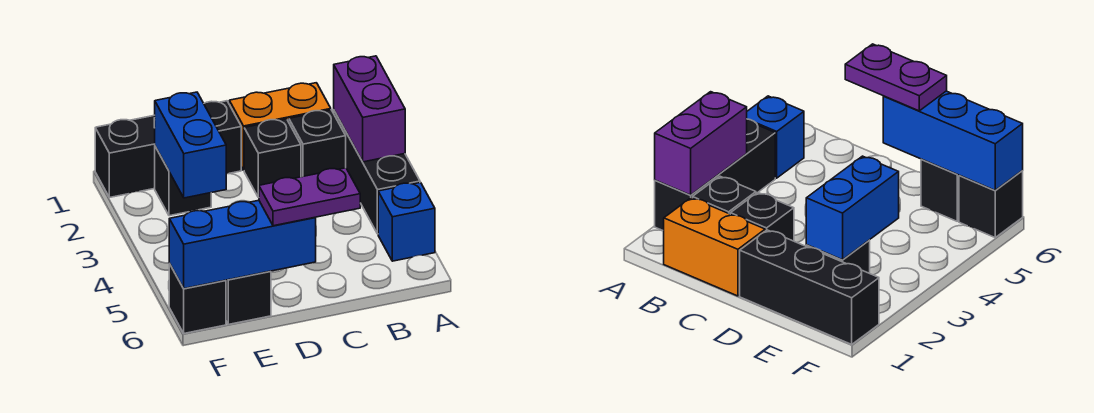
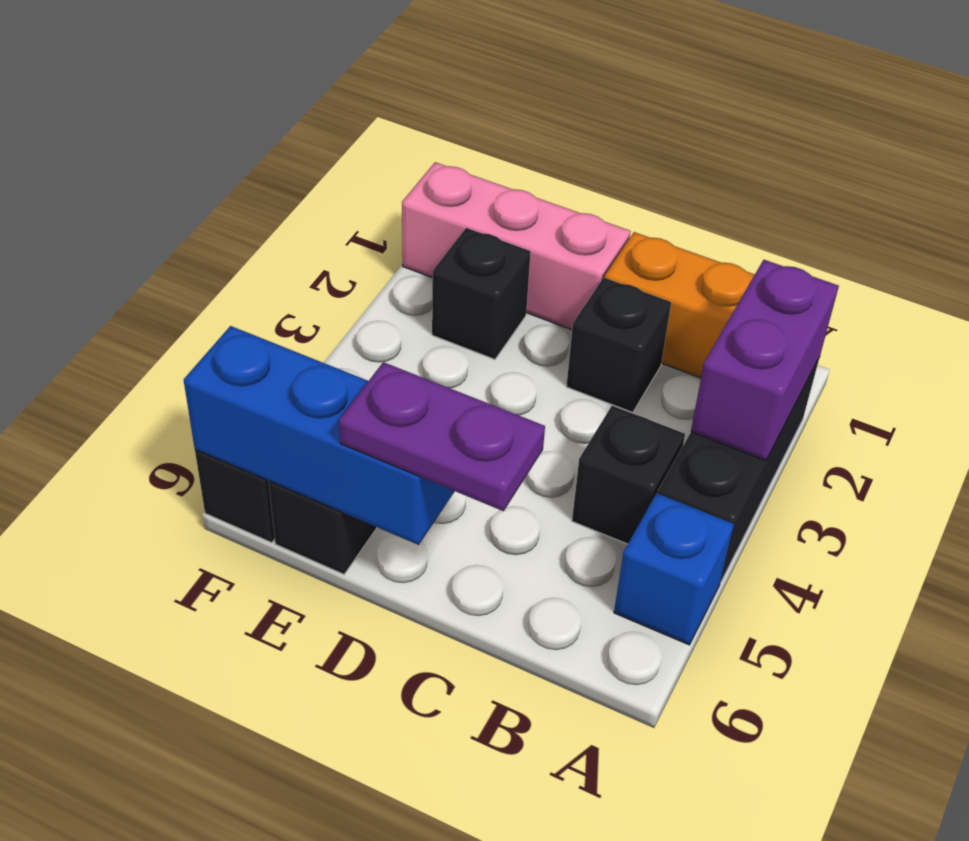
black 1x1 brick [289,110,346,177] -> black 1x1 brick moved to [572,406,685,544]
black 1x3 brick [95,101,241,198] -> pink 1x3 brick [402,162,631,330]
blue 1x2 brick [155,92,226,198] -> none

